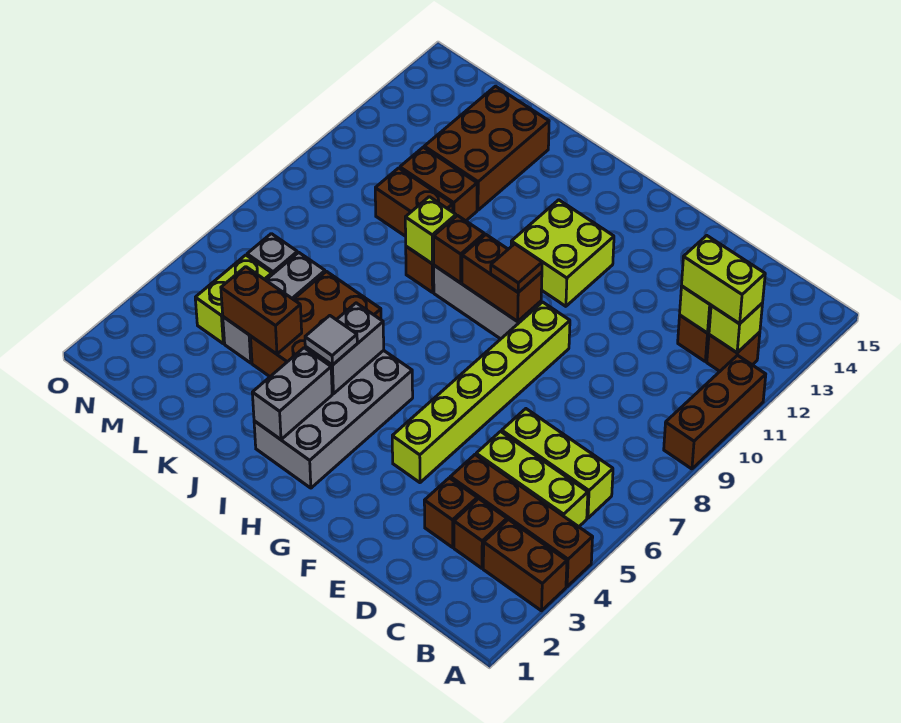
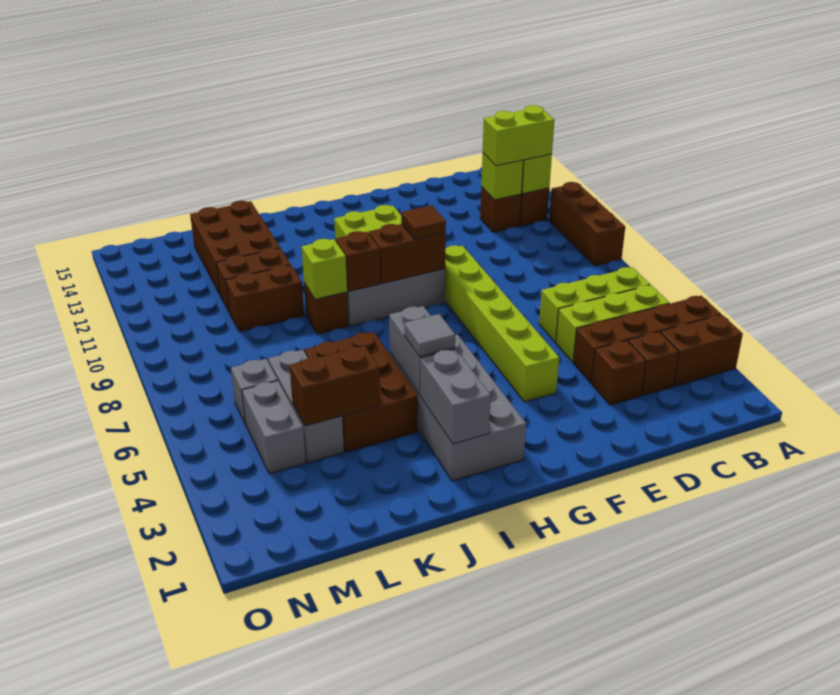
lime 1x2 brick [195,255,272,343] -> grey 1x2 brick [242,381,306,474]

